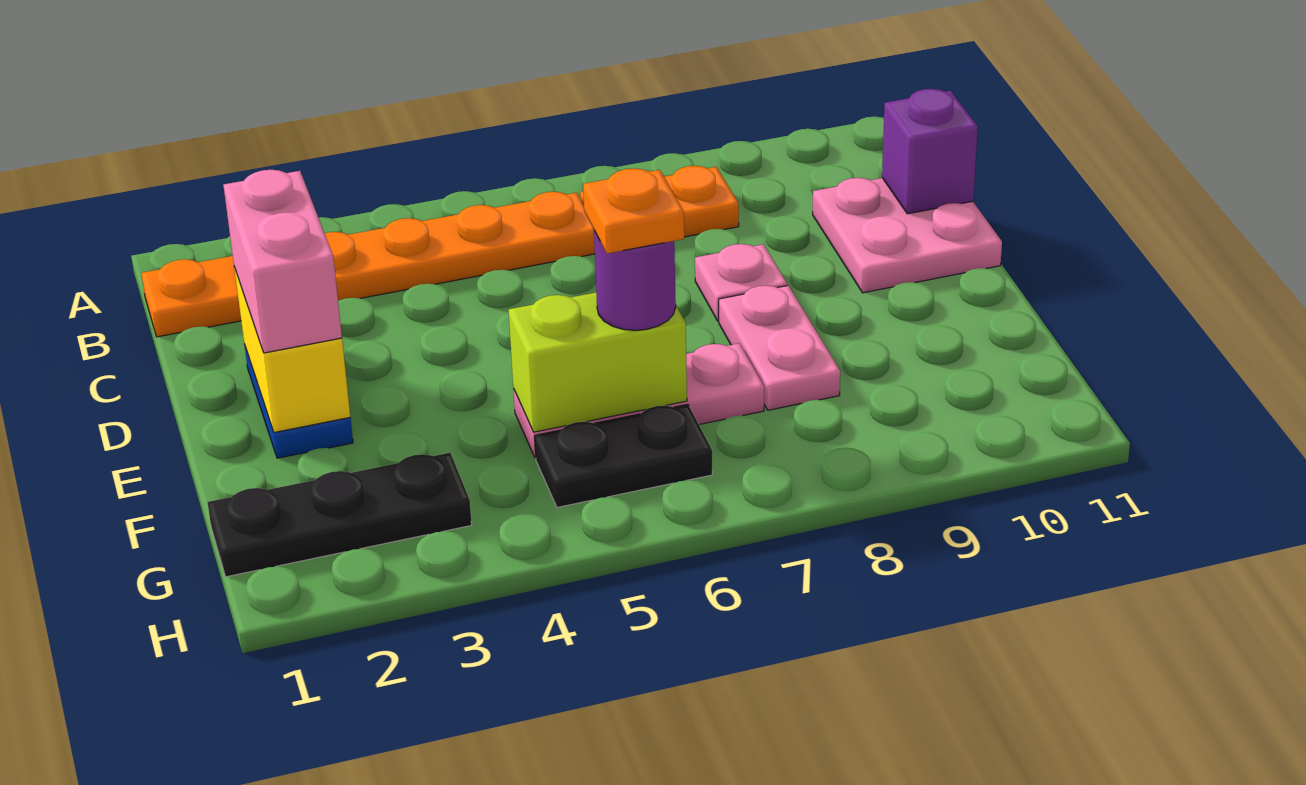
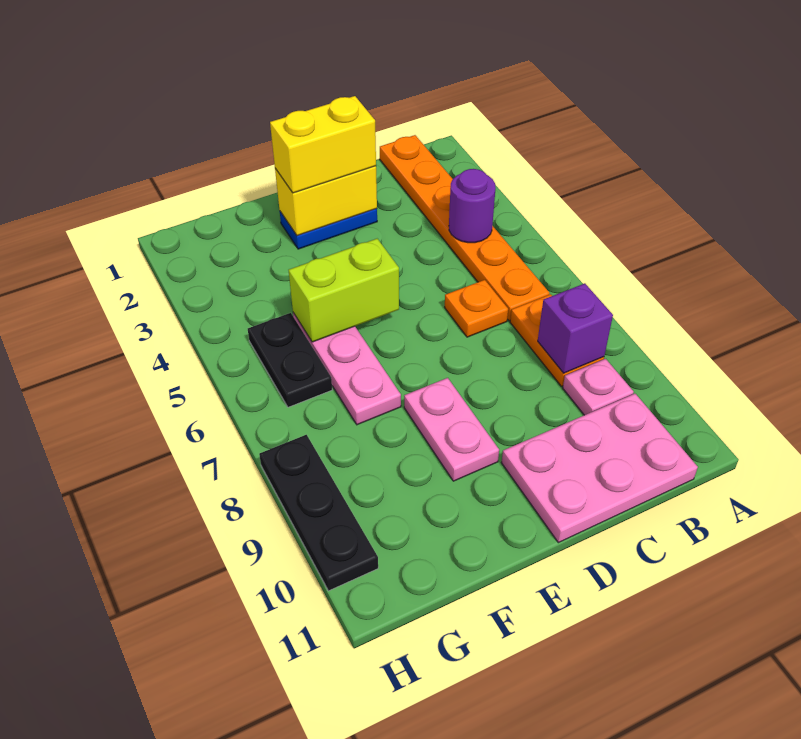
pink 2x2 plate [813,178,1002,293] -> pink 2x3 plate [501,394,698,543]
purple 1x1 brick [882,89,978,214] -> purple 1x1 brick moved to [538,283,613,373]
pink 1x2 brick [223,170,342,353] -> yellow 1x2 brick [270,96,376,193]
pink 1x1 plate [695,244,787,321] -> pink 1x1 plate moved to [563,359,634,415]
pink 1x2 plate [719,285,840,410] -> pink 1x2 plate turned to [404,378,499,481]
lime 1x2 brick [509,292,687,432] -> lime 1x2 brick turned to [289,239,399,342]
purple 1x1 round brick [594,231,676,330] -> purple 1x1 round brick moved to [449,169,496,243]
orange 1x1 plate [583,169,684,254] -> orange 1x1 plate moved to [445,280,508,337]
black 1x3 plate [207,453,472,577] -> black 1x3 plate moved to [259,435,378,591]

